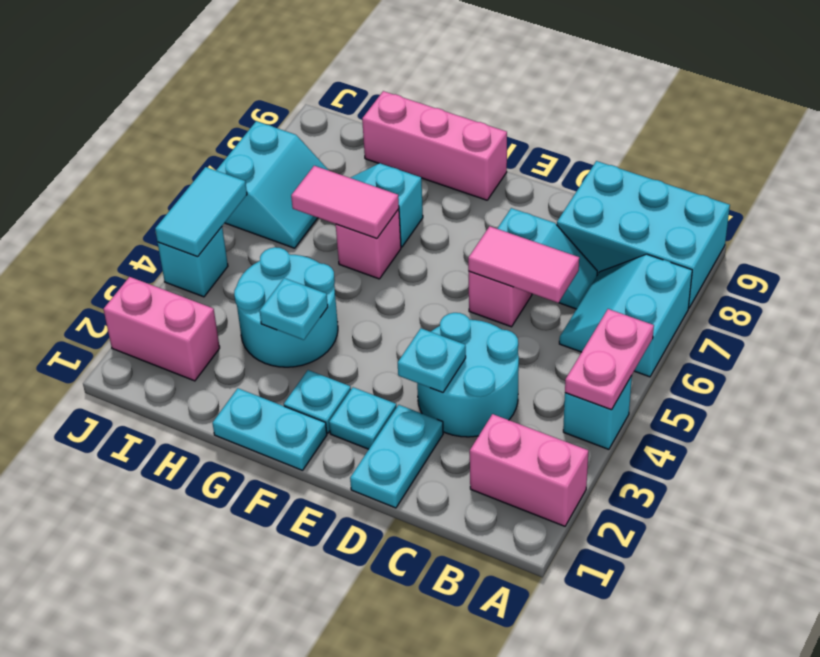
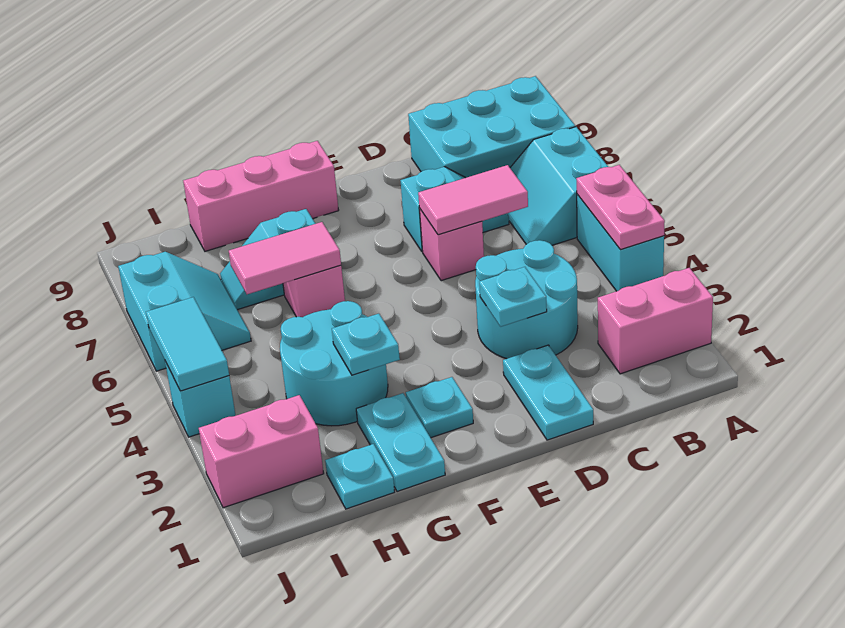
cyan 1x1 brick [563,375,632,449] -> cyan 1x2 brick [577,194,664,291]
cyan 1x1 plate [329,387,397,449] -> cyan 1x1 plate moved to [325,444,395,509]
cyan 1x2 plate [213,388,327,470] -> cyan 1x2 plate turned to [356,393,445,492]

